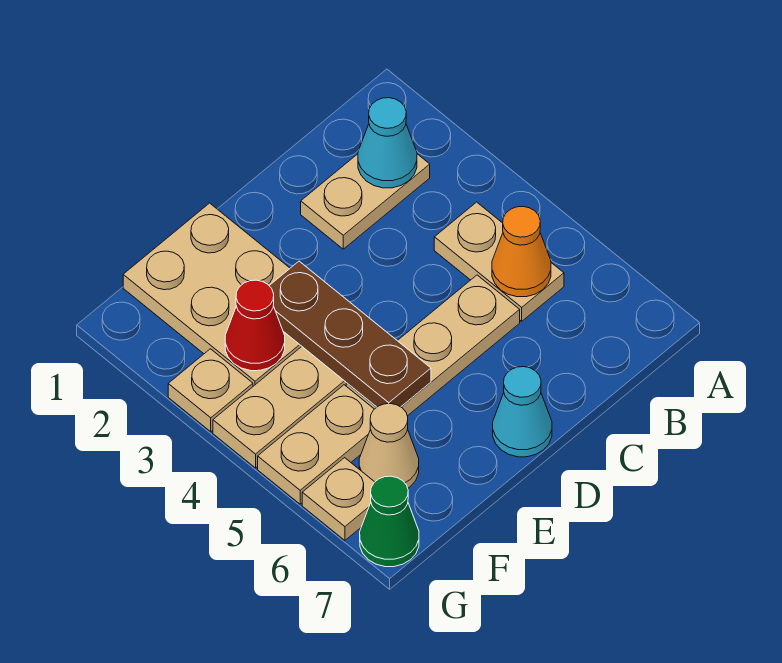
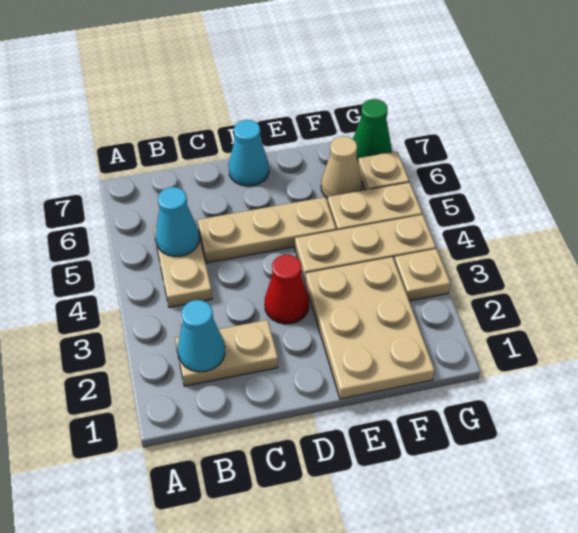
orange 1x1 cone [492,207,551,297] -> cyan 1x1 cone [156,187,199,257]
brown 1x3 plate [269,261,431,407] -> none
red 1x1 cone [225,280,285,371] -> red 1x1 cone moved to [265,255,309,324]

